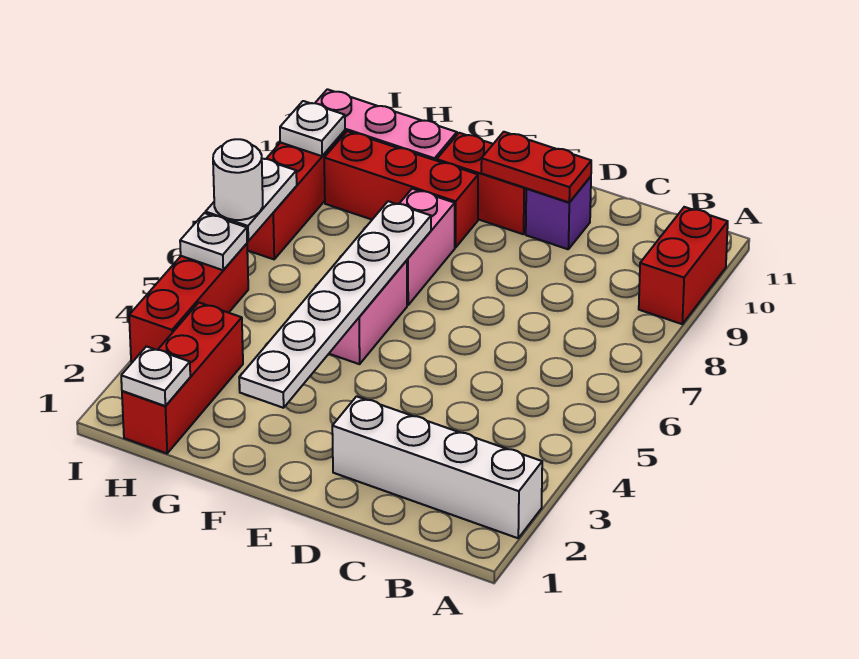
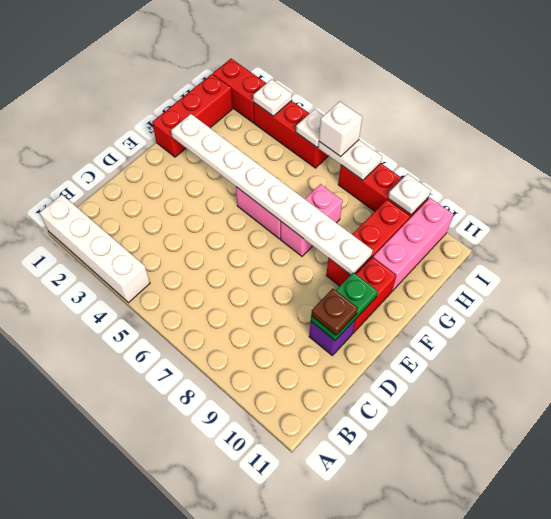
white 1x4 brick [332,396,542,538] -> white 1x4 brick turned to [39,195,150,303]
red 1x2 brick [639,207,728,324] -> red 1x2 brick moved to [213,59,266,123]
red 1x2 plate [481,132,591,202] -> green 1x2 plate [311,272,378,340]
none -> brown 1x1 plate [311,289,358,335]
white 1x6 plate [239,201,431,408] -> white 1x8 plate [171,114,373,275]
pink 1x2 brick [399,189,455,305] -> pink 1x2 brick turned to [281,184,343,256]
red 1x3 brick [122,303,243,453] -> red 1x3 brick turned to [152,74,232,157]
white 1x1 plate [121,346,190,406] -> white 1x1 plate moved to [253,79,292,116]
white 1x1 round brick [213,139,263,220] -> white 1x1 brick [319,102,362,157]

